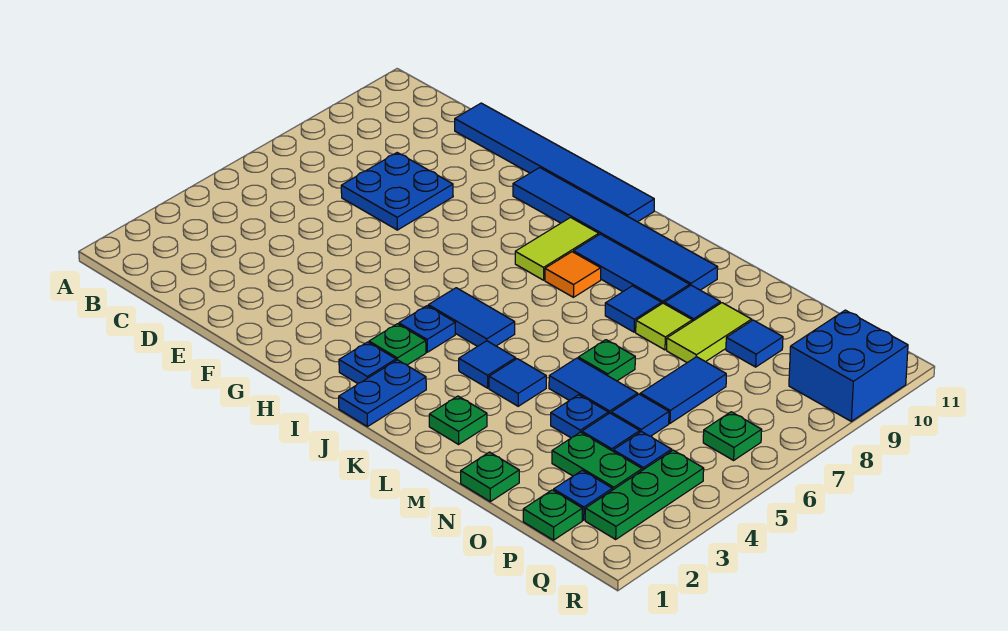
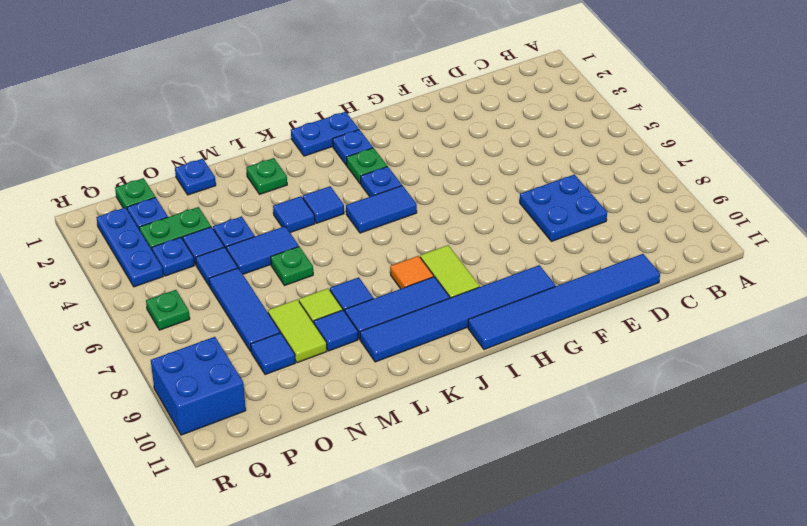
blue 1x2 plate [339,360,426,427] -> blue 1x2 plate turned to [291,112,359,156]
green 1x1 plate [461,452,519,502] -> blue 1x1 plate [175,159,216,195]
blue 1x2 tile [640,357,726,423] -> blue 1x3 tile [209,268,280,351]
green 1x3 plate [585,450,704,539] -> blue 1x3 plate [96,208,163,287]

